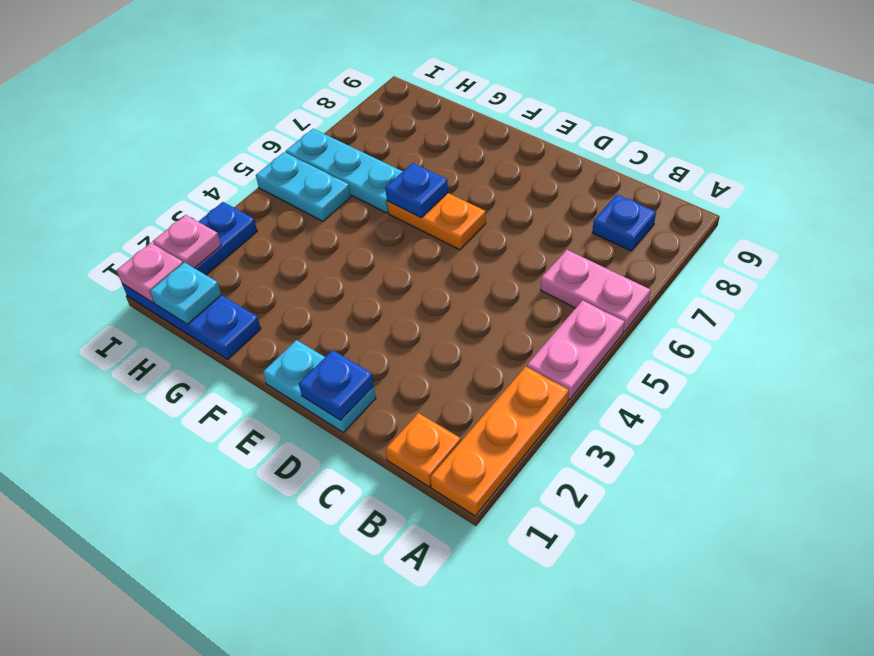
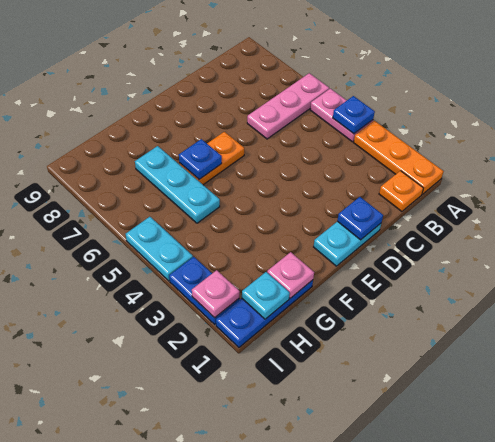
pink 1x2 plate [541,250,650,332] -> pink 1x3 plate [247,73,329,139]
blue 1x1 plate [592,195,656,251] -> blue 1x1 plate moved to [333,96,375,134]
cyan 1x3 plate [286,129,403,213] -> cyan 1x3 plate turned to [135,146,220,223]
cyan 1x2 plate [256,152,351,221] -> cyan 1x2 plate turned to [126,217,193,281]
pink 1x1 plate [116,243,183,303] -> pink 1x1 plate moved to [267,252,314,298]

